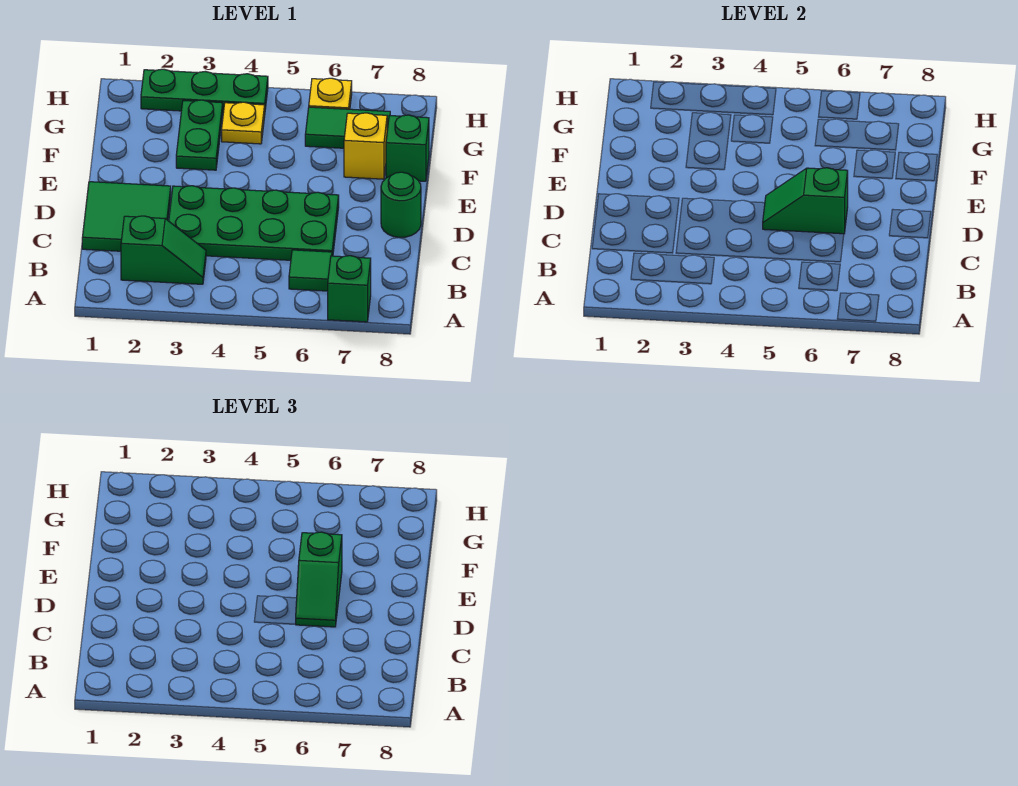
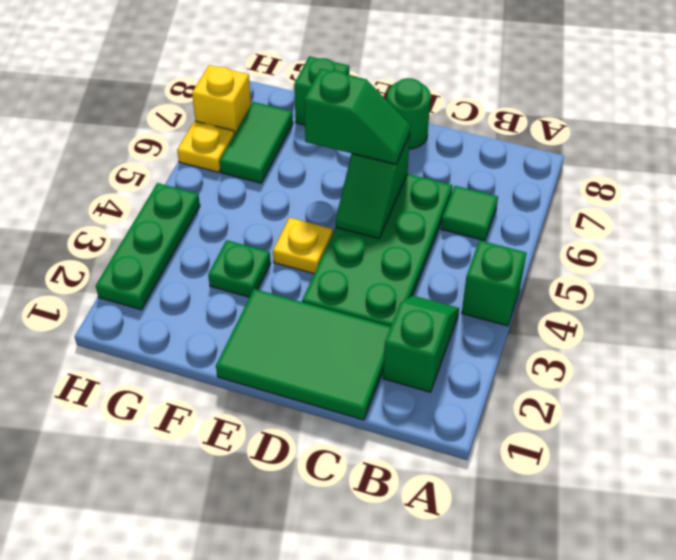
green 1x1 brick [328,256,371,322] -> green 1x1 brick moved to [462,240,526,326]
green 2x2 tile [82,182,171,251] -> green 2x3 tile [216,289,391,420]
green 1x2 plate [176,100,223,170] -> green 1x1 plate [208,240,271,297]
yellow 1x1 brick [344,113,387,179] -> yellow 1x1 brick moved to [192,65,251,134]
yellow 1x1 plate [222,102,265,144] -> yellow 1x1 plate moved to [273,218,333,274]

